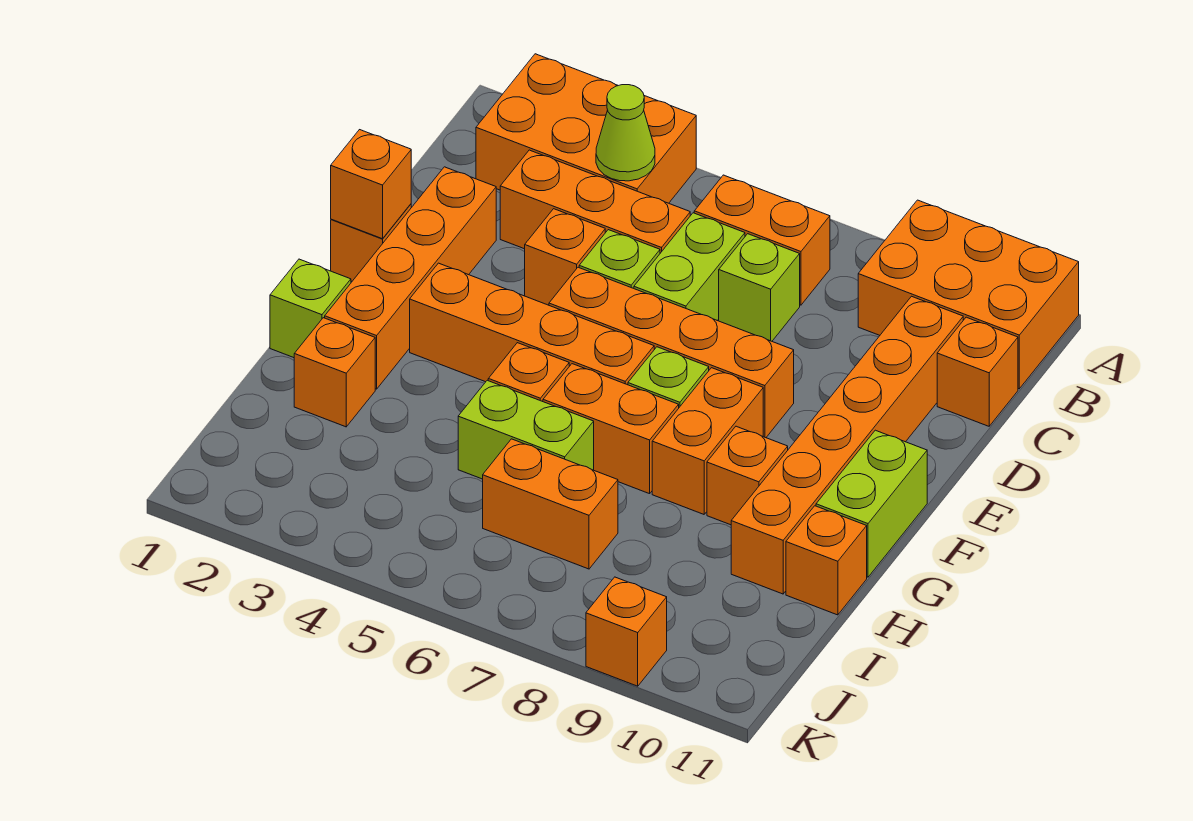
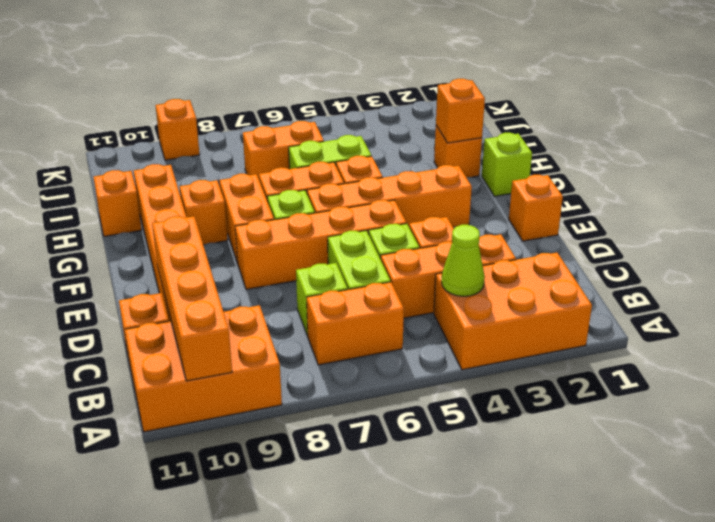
orange 1x4 brick [325,167,496,389] -> orange 1x4 brick moved to [152,216,232,381]
orange 1x1 brick [331,130,411,239] -> orange 1x1 brick moved to [436,79,485,143]
lime 1x2 brick [816,430,927,577] -> none

